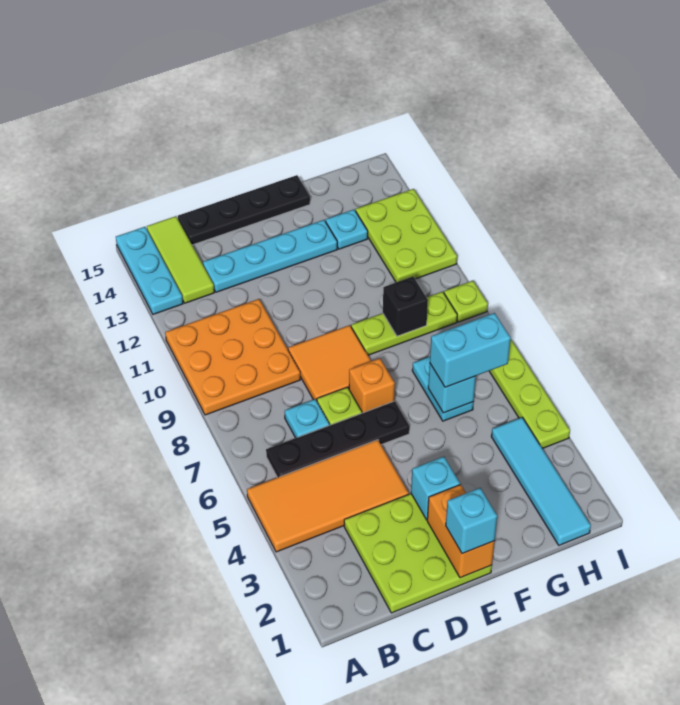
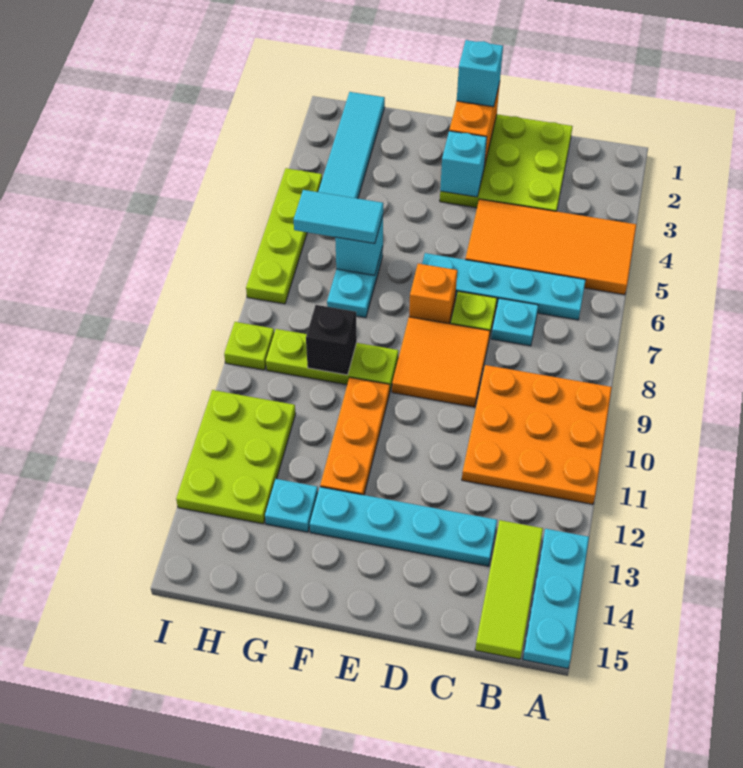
black 1x4 plate [266,401,410,478] -> cyan 1x4 plate [422,253,586,320]
black 1x4 plate [178,175,310,245] -> none
none -> orange 1x3 plate [320,378,390,495]
cyan 1x2 brick [430,313,511,387] -> cyan 1x2 tile [294,190,383,244]

